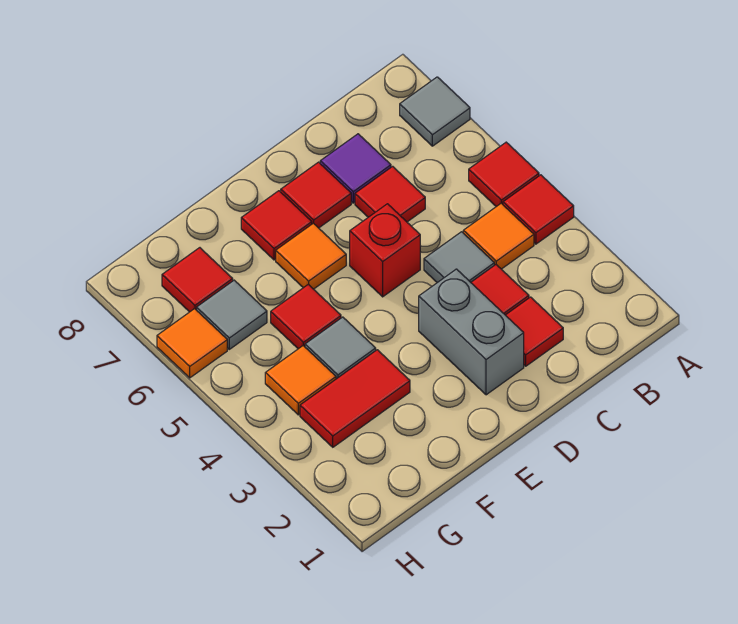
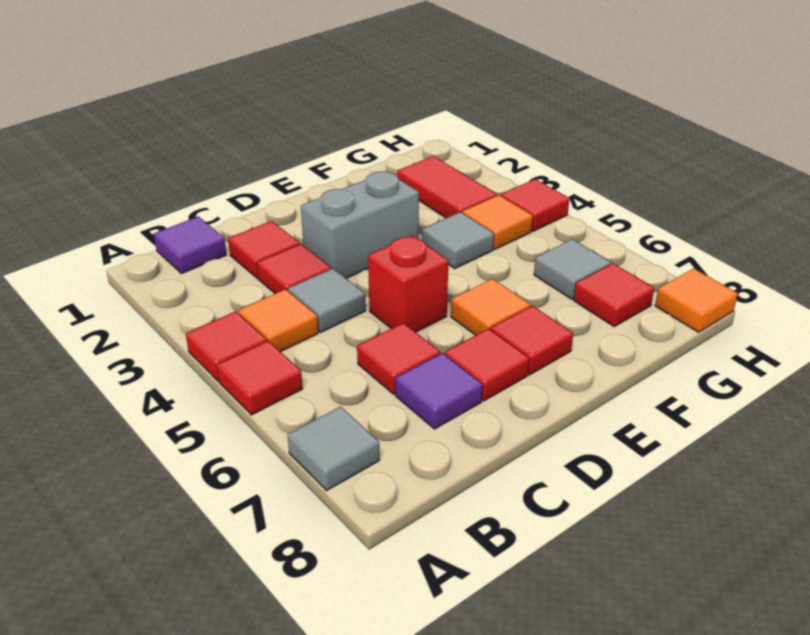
none -> purple 1x1 tile [154,216,226,274]
grey 1x2 brick [419,269,524,395] -> grey 1x2 brick turned to [301,171,419,278]
red 1x2 tile [300,350,410,447] -> red 1x2 tile turned to [398,156,497,218]
red 1x1 tile [271,284,341,349] -> red 1x1 tile moved to [501,179,569,231]
orange 1x1 tile [157,309,227,378] -> orange 1x1 tile moved to [655,268,738,332]

